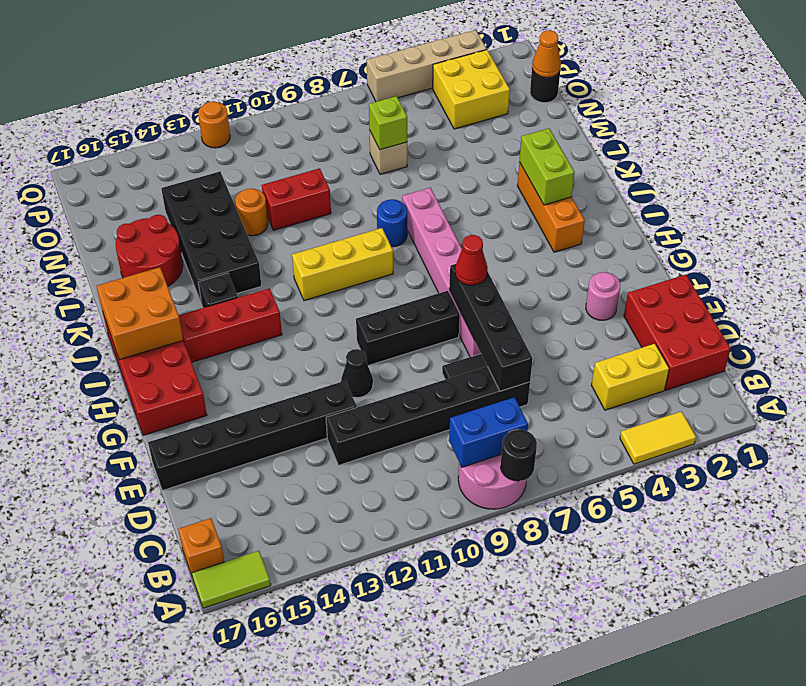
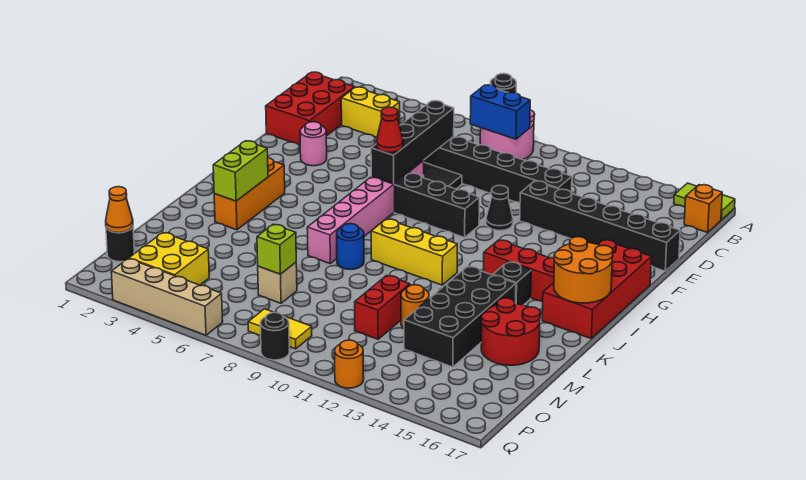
yellow 1x2 tile [620,411,696,464] -> yellow 1x2 tile moved to [248,309,312,349]
orange 2x2 brick [97,267,183,360] -> orange 2x2 round brick [554,237,613,303]
red 1x2 brick [262,168,331,230] -> red 1x2 brick turned to [355,275,410,339]
none -> black 1x1 round brick [260,313,289,360]

